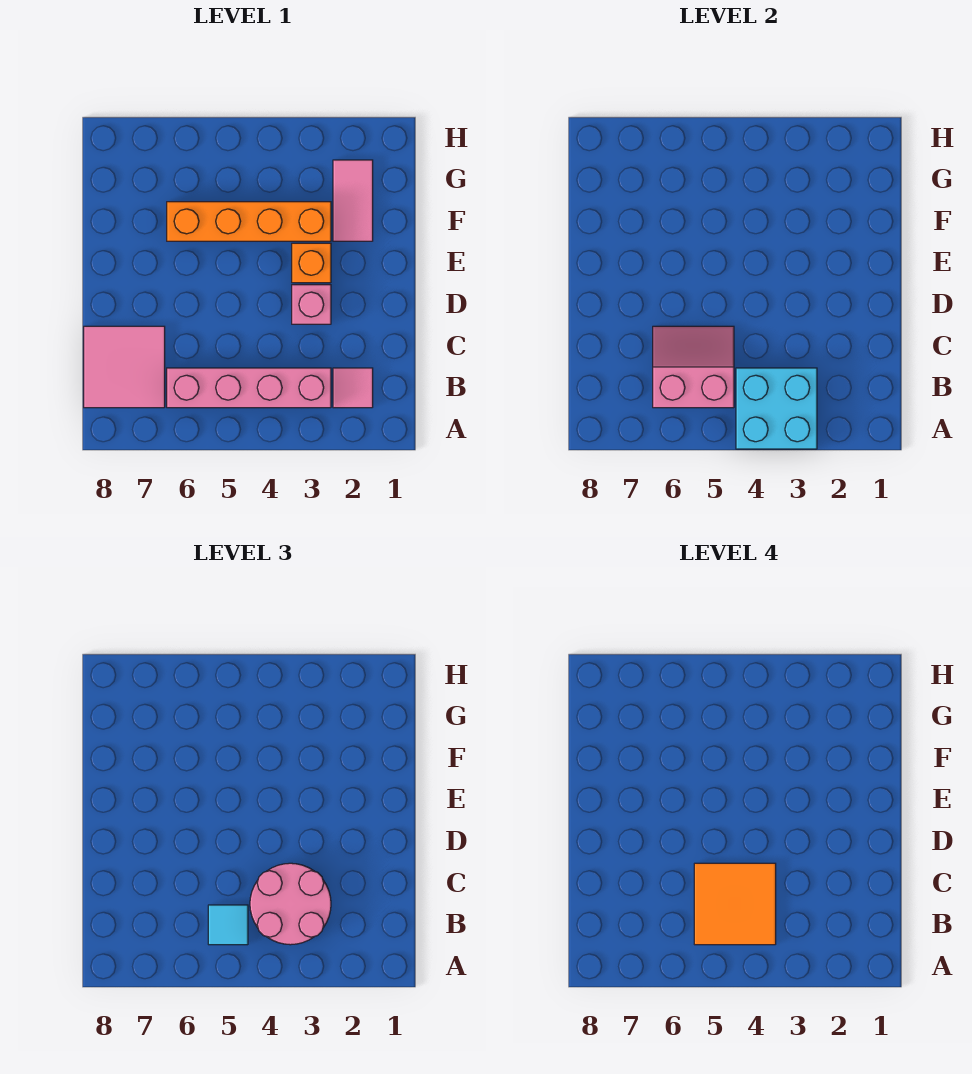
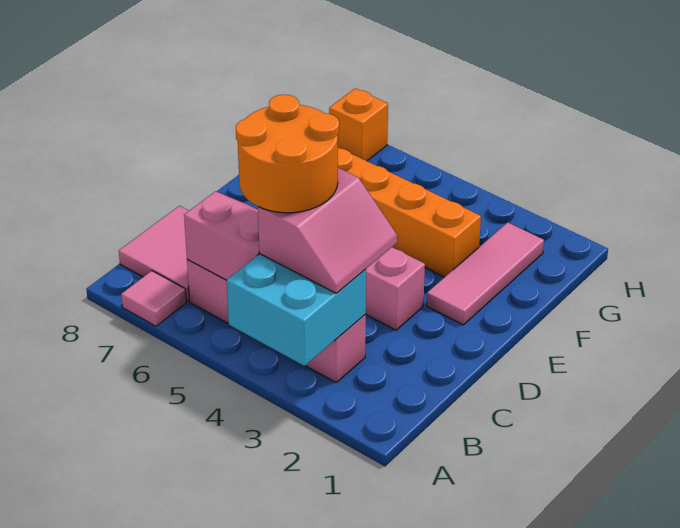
pink 1x1 tile [333,368,373,408] -> pink 1x1 tile moved to [121,271,186,326]
pink 2x2 round brick [250,863,331,945] -> pink 2x2 slope [258,168,397,293]
orange 2x2 tile [694,863,776,945] -> orange 2x2 round brick [236,95,339,213]
cyan 1x1 tile [208,905,248,945] -> none
orange 1x1 brick [292,243,331,283] -> orange 1x1 brick moved to [329,88,388,161]
pink 1x2 tile [333,160,373,241] -> pink 1x3 tile [427,222,544,325]

